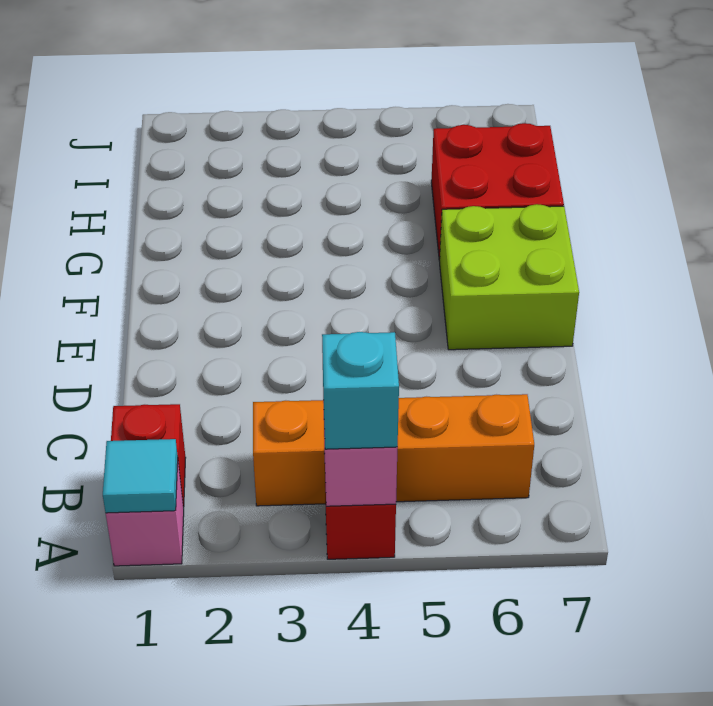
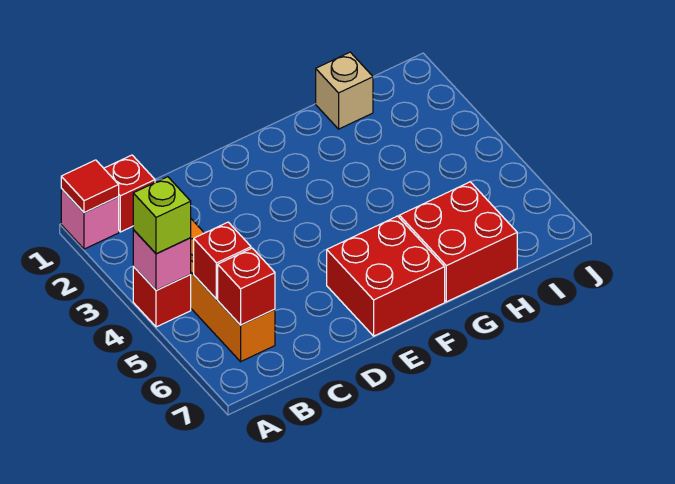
cyan 1x1 tile [103,439,178,513] -> red 1x1 tile [61,160,119,212]
cyan 1x1 brick [322,332,399,449] -> lime 1x1 brick [133,177,191,254]
none -> red 1x1 brick [194,222,251,299]
none -> red 1x1 brick [218,248,275,325]
lime 2x2 brick [440,204,579,350] -> red 2x2 brick [327,216,445,336]
none -> tan 1x1 brick [316,52,373,129]

